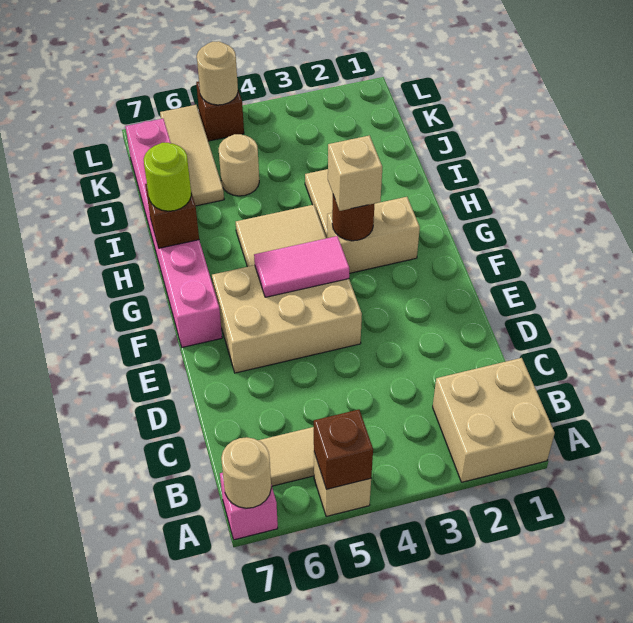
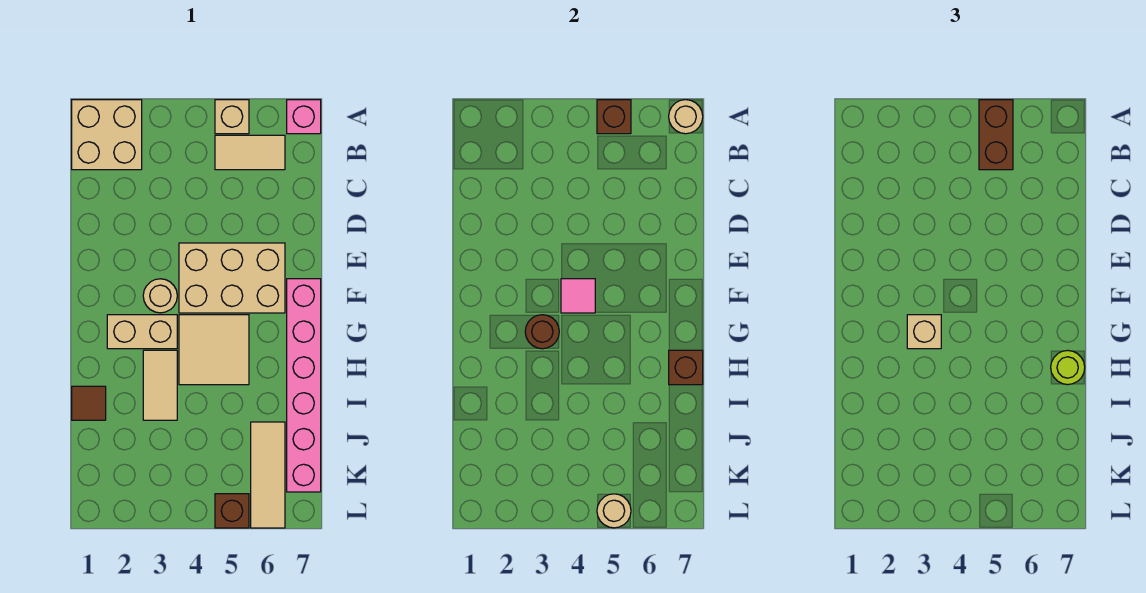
none -> brown 1x2 brick [979,100,1013,170]
pink 1x2 tile [254,236,349,297] -> pink 1x1 tile [561,279,595,313]
none -> brown 1x1 tile [72,386,106,420]
tan 1x1 round brick [218,134,259,196] -> tan 1x1 round brick moved to [143,279,177,313]

